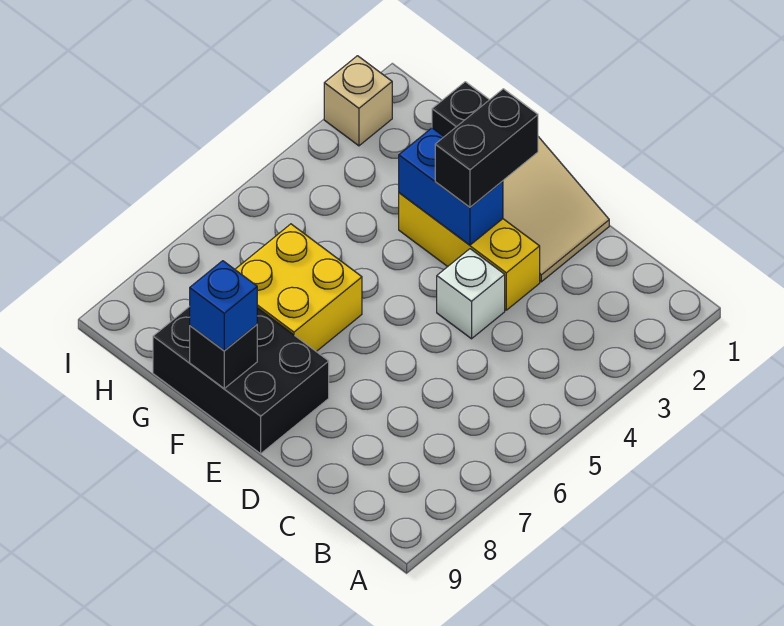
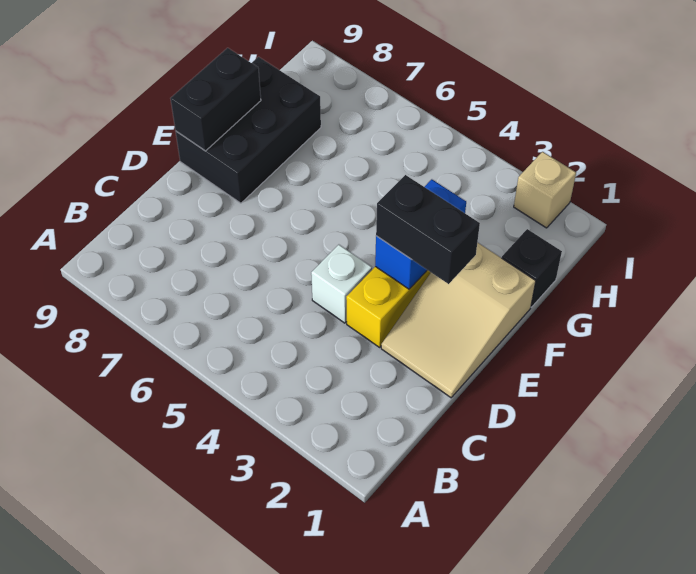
yellow 2x2 brick [235,224,362,352] -> none
black 1x1 brick [190,325,257,388] -> black 1x2 brick [170,48,261,151]
blue 1x1 brick [190,261,257,351] -> none

